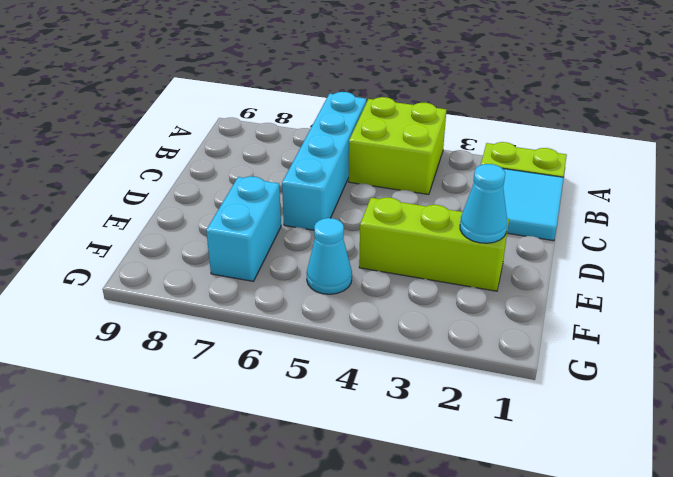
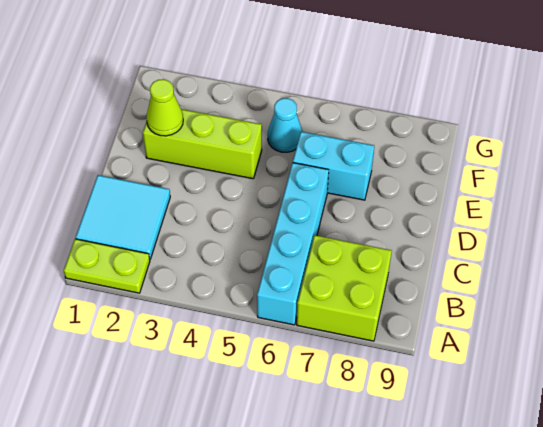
lime 2x2 brick [349,97,446,195] -> lime 2x2 brick moved to [297,235,392,341]
cyan 1x1 cone [460,164,507,243] -> lime 1x1 cone [146,79,183,136]
cyan 1x2 brick [206,176,281,281] -> cyan 1x2 brick turned to [293,132,374,200]

